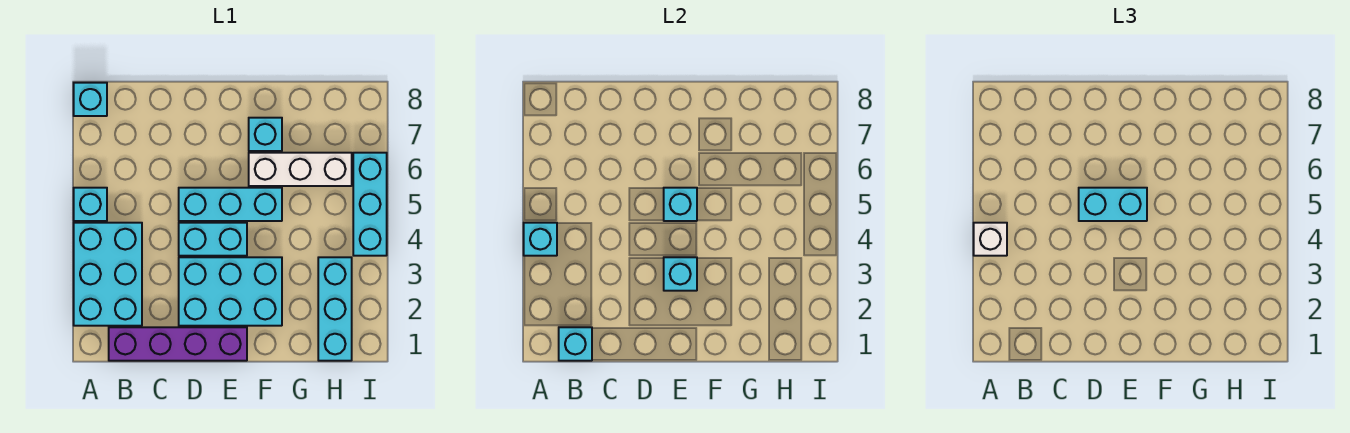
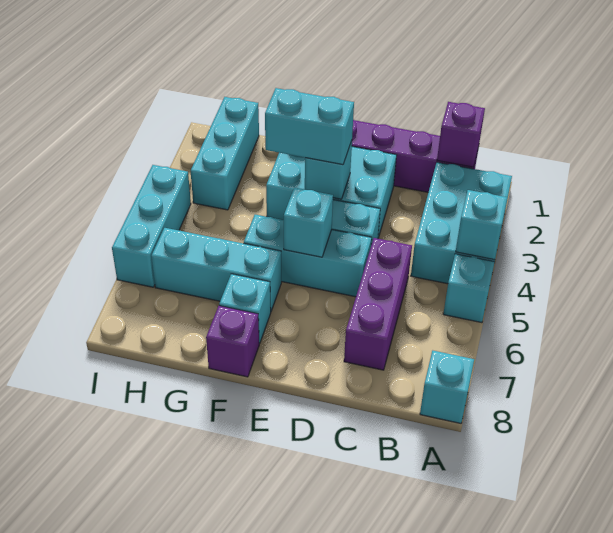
white 1x1 brick [974,223,1007,256] -> none
cyan 1x1 brick [559,327,592,361] -> purple 1x1 brick [437,102,485,167]
none -> purple 1x3 brick [344,238,412,370]
cyan 1x2 brick [1079,188,1147,221] -> cyan 1x2 brick moved to [265,88,354,165]
white 1x3 brick [249,153,352,186] -> cyan 1x3 brick [151,228,281,311]
none -> purple 1x1 brick [206,306,260,377]

